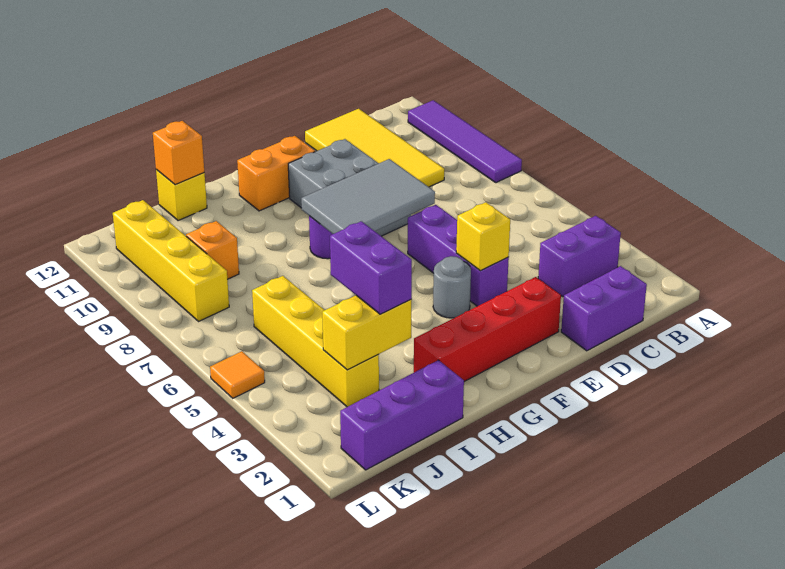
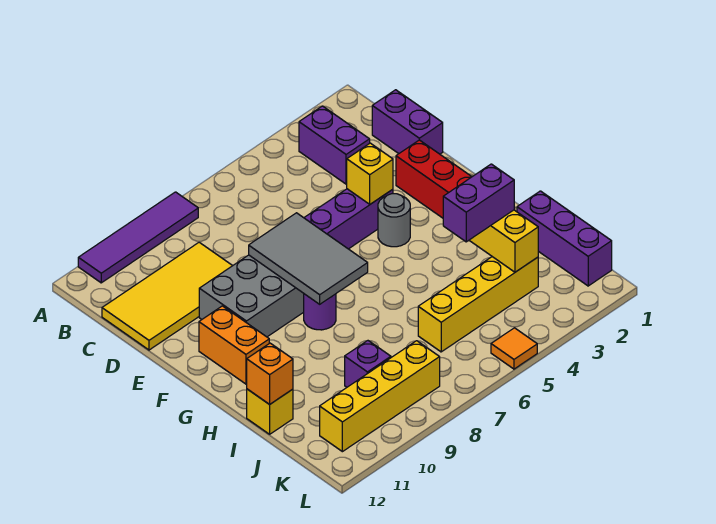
orange 1x1 brick [186,221,239,279] -> purple 1x1 brick [345,341,391,387]

